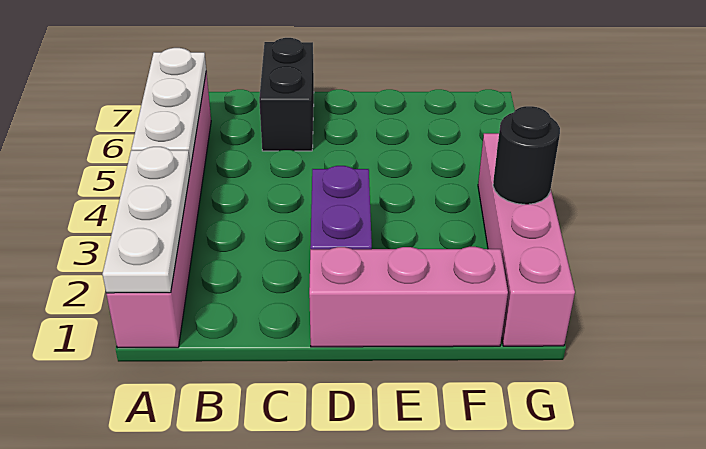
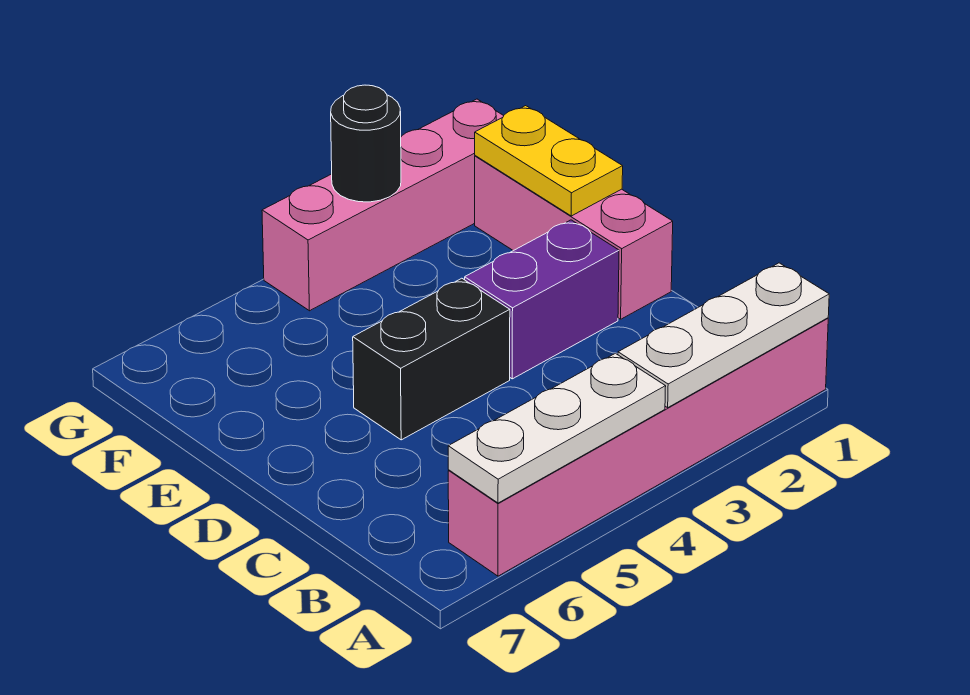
black 1x2 brick [259,38,314,151] -> black 1x2 brick moved to [353,278,510,440]
none -> yellow 1x2 plate [475,106,623,216]

